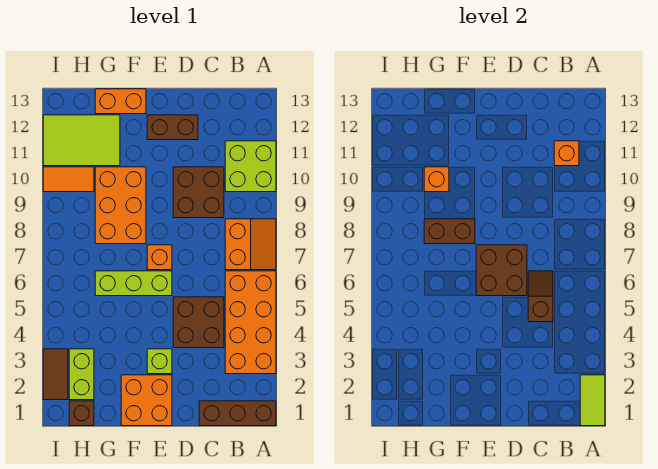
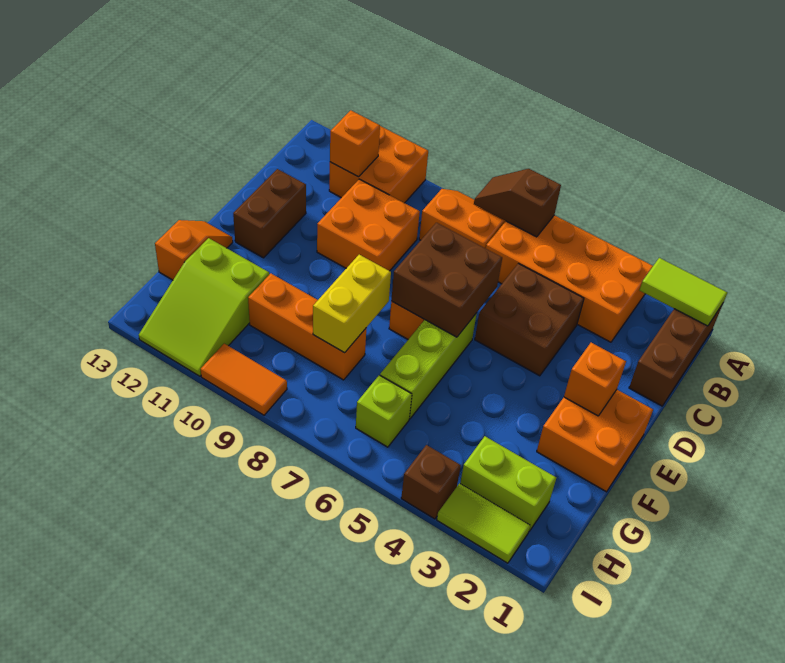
lime 2x2 brick [225,141,276,192] -> orange 2x2 brick [329,126,428,203]
brown 1x2 slope [528,271,553,322] -> brown 1x2 slope moved to [474,169,561,237]
brown 2x2 brick [173,167,224,218] -> orange 2x2 brick [317,179,420,271]
lime 1x1 brick [147,349,172,374] -> lime 1x1 brick moved to [356,375,412,447]
orange 2x3 brick [95,167,146,244] -> orange 1x3 brick [248,273,366,380]
brown 1x2 brick [424,219,475,244] -> yellow 1x2 brick [313,255,391,353]
orange 1x2 brick [95,89,146,114] -> orange 1x2 slope [155,220,233,280]
orange 1x1 brick [424,167,449,192] -> orange 1x1 brick moved to [564,343,626,416]
lime 2x3 tile [43,115,120,166] -> lime 2x3 slope [139,238,269,376]
brown 1x1 brick [69,401,94,426] -> brown 1x1 brick moved to [401,445,461,519]
orange 1x2 tile [43,167,94,192] -> orange 1x2 tile turned to [201,344,287,415]
brown 1x2 tile [43,349,68,400] -> lime 1x2 tile [437,483,530,563]

